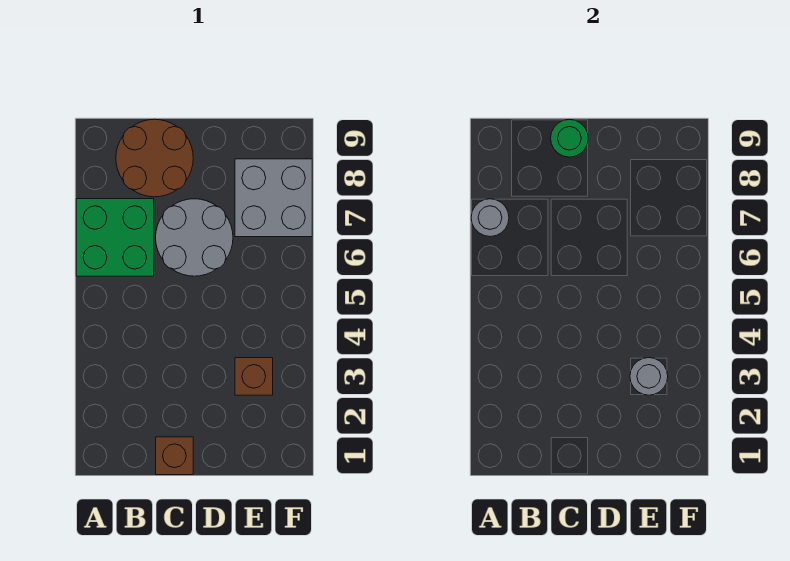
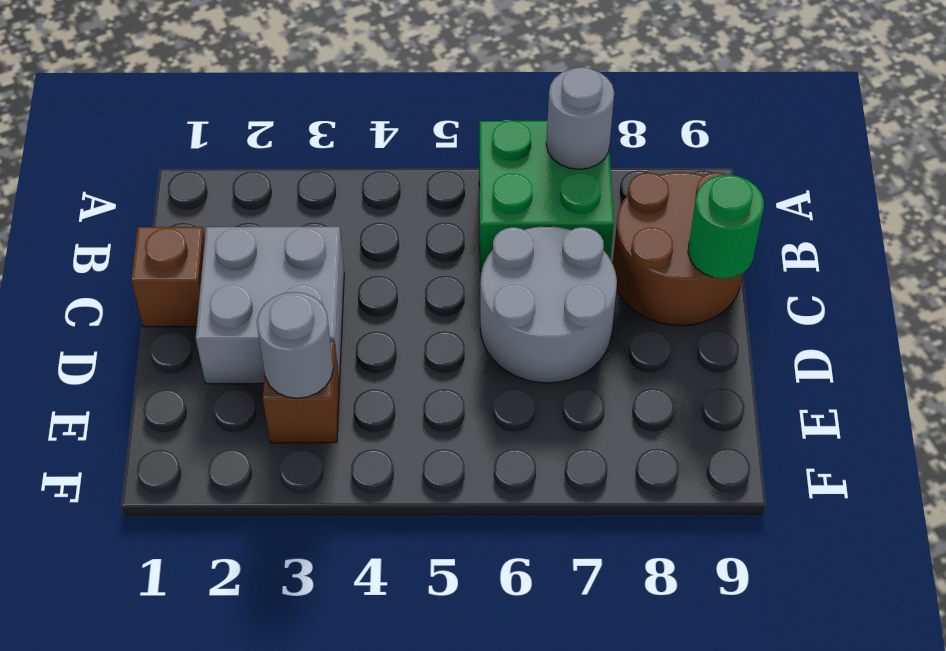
grey 2x2 brick [235,159,312,237] -> grey 2x2 brick moved to [196,227,344,384]

